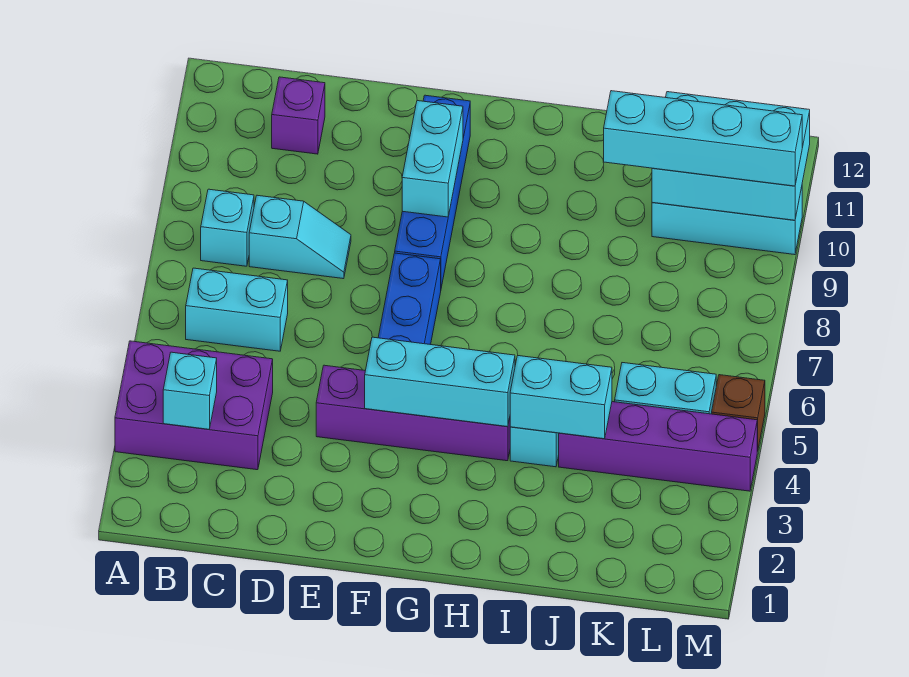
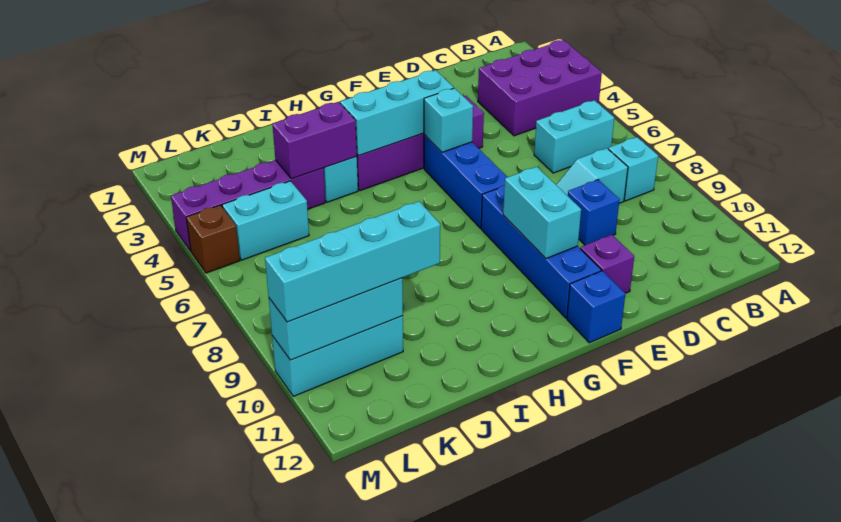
cyan 1x1 brick [163,352,217,429] -> cyan 1x1 brick moved to [424,88,473,152]
purple 1x1 brick [272,77,325,154] -> purple 1x1 brick moved to [580,235,634,293]
none -> blue 1x1 brick [568,180,619,245]
none -> blue 1x1 brick [567,271,625,343]
cyan 1x2 brick [510,356,612,439] -> purple 1x2 brick [272,102,357,179]
cyan 2x3 brick [652,92,810,220] -> cyan 1x3 brick [269,278,403,360]

